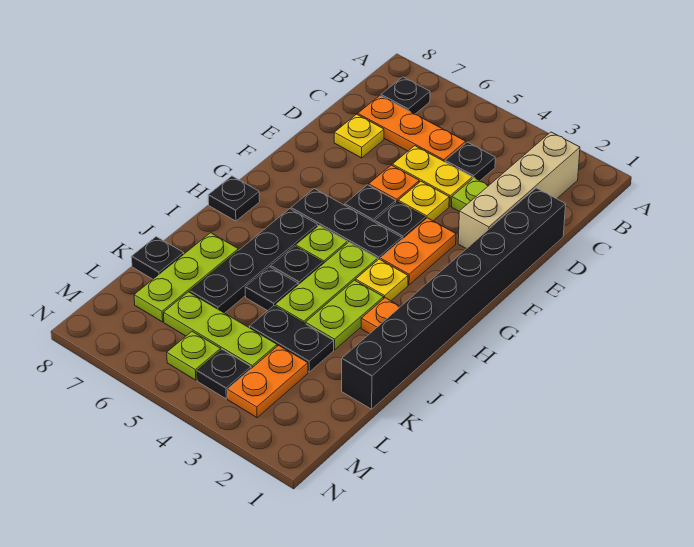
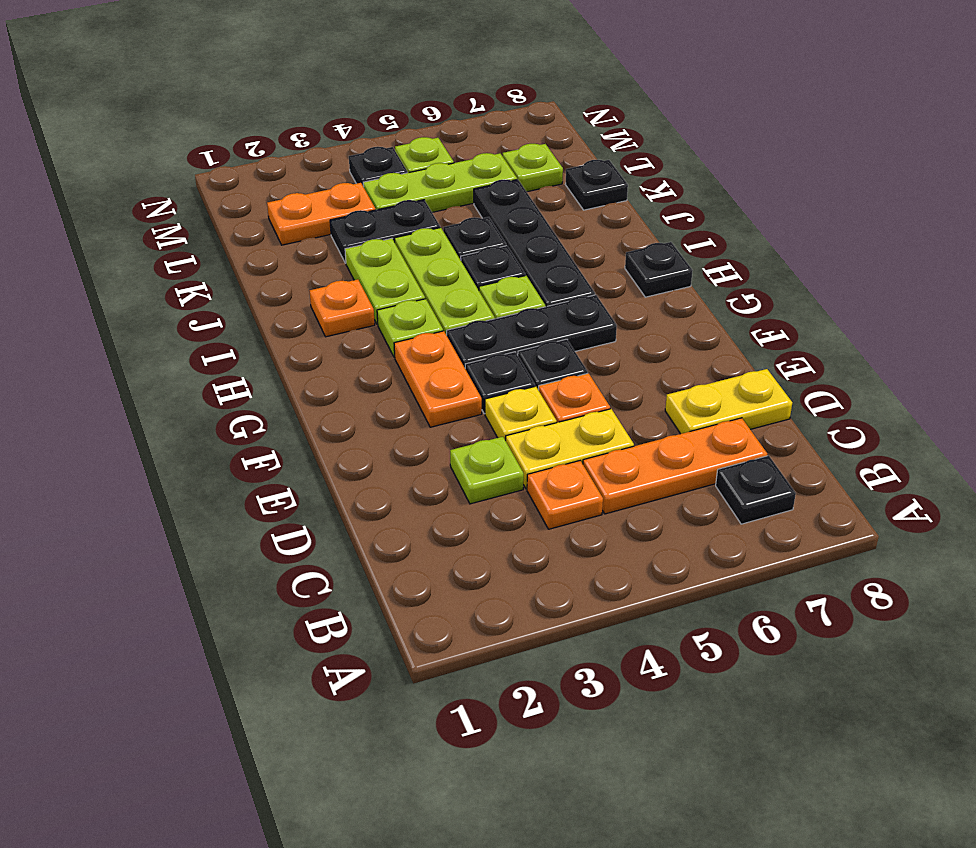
tan 1x4 brick [458,132,580,249] -> none
black 1x1 plate [445,142,495,181] -> orange 1x1 plate [527,461,603,529]
black 1x8 brick [342,188,566,409] -> none
yellow 1x1 plate [334,114,384,158] -> yellow 1x2 plate [665,369,792,434]
yellow 1x1 plate [356,259,408,301] -> lime 1x1 plate [377,299,443,357]
lime 1x3 plate [134,233,238,322] -> lime 1x1 plate [503,144,563,192]
orange 1x2 plate [227,345,308,418] -> orange 1x2 plate turned to [267,183,376,245]

